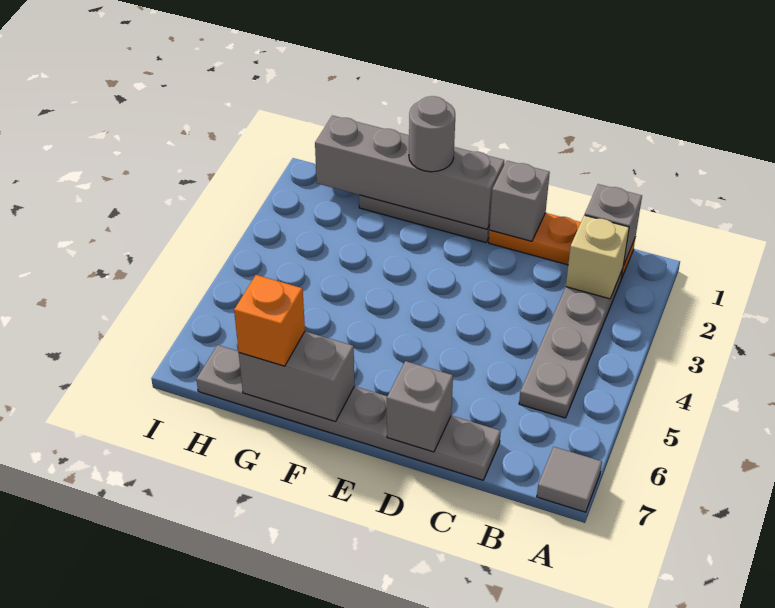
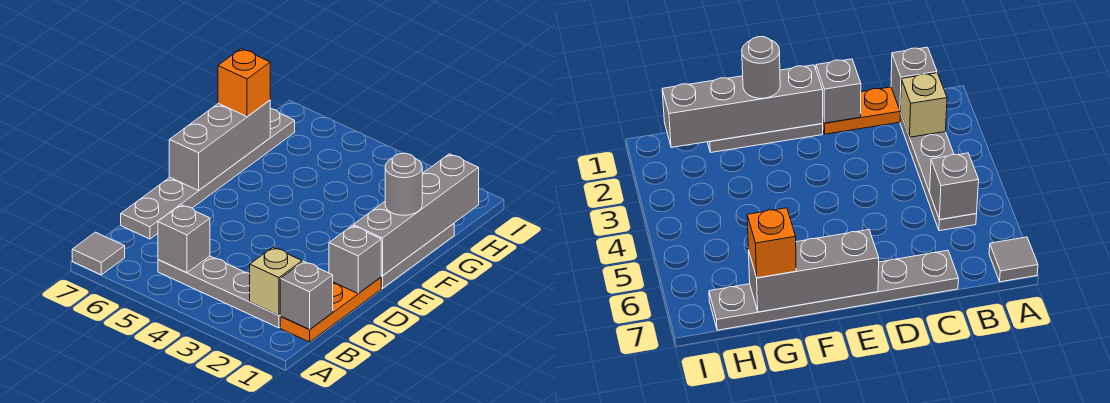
grey 1x1 brick [387,361,453,452] -> grey 1x1 brick moved to [158,205,210,273]
grey 1x2 brick [239,331,355,421] -> grey 1x3 brick [169,100,270,190]

